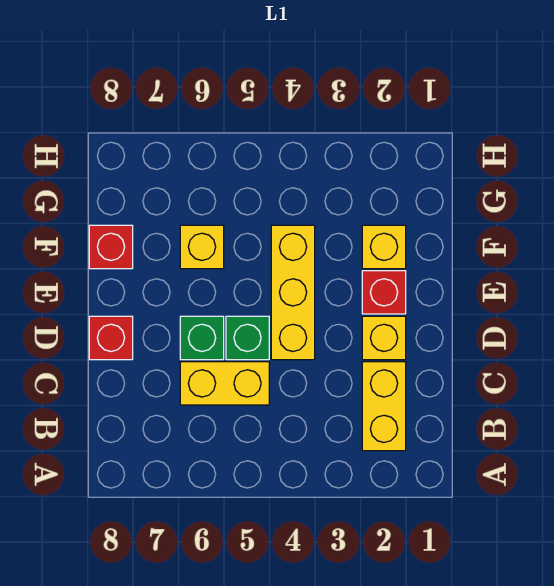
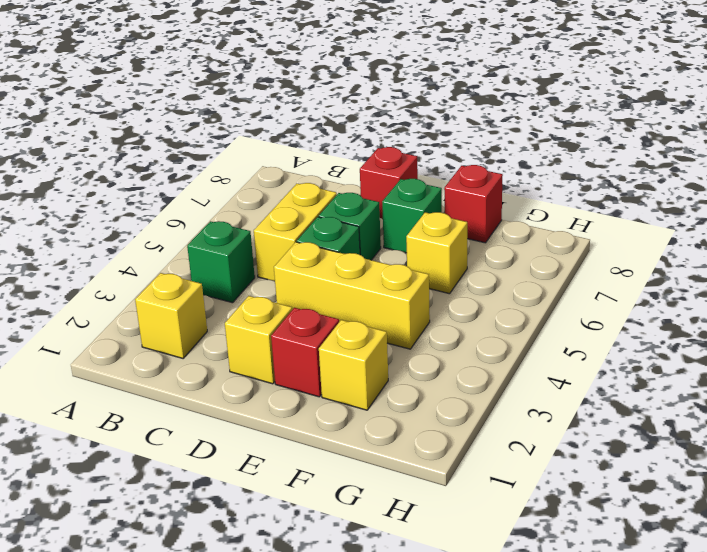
yellow 1x2 brick [362,362,406,451] -> yellow 1x1 brick [135,273,207,358]
none -> green 1x1 brick [187,221,255,303]
none -> green 1x1 brick [382,179,442,253]

